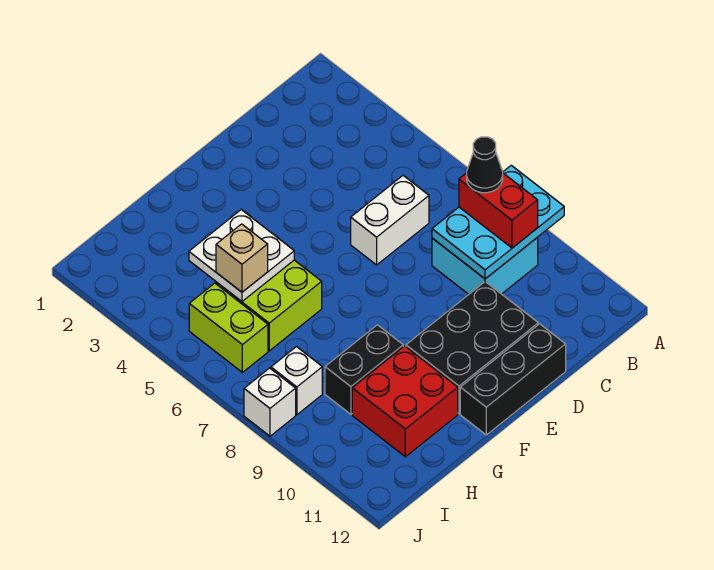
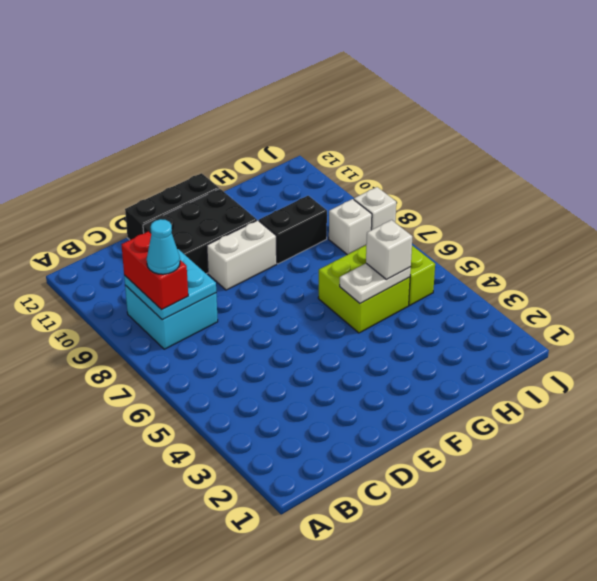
cyan 2x3 plate [432,165,564,279] -> cyan 2x2 plate [124,249,216,320]
black 1x1 cone [467,137,503,193] -> cyan 1x1 cone [147,219,180,274]
white 1x2 brick [351,176,429,265] -> white 1x2 brick moved to [207,220,277,290]
white 2x2 plate [189,210,294,301] -> white 1x2 plate [340,263,411,303]
red 2x2 brick [352,346,458,457] -> none
tan 1x1 brick [216,224,268,292] -> white 1x1 brick [366,220,412,280]

